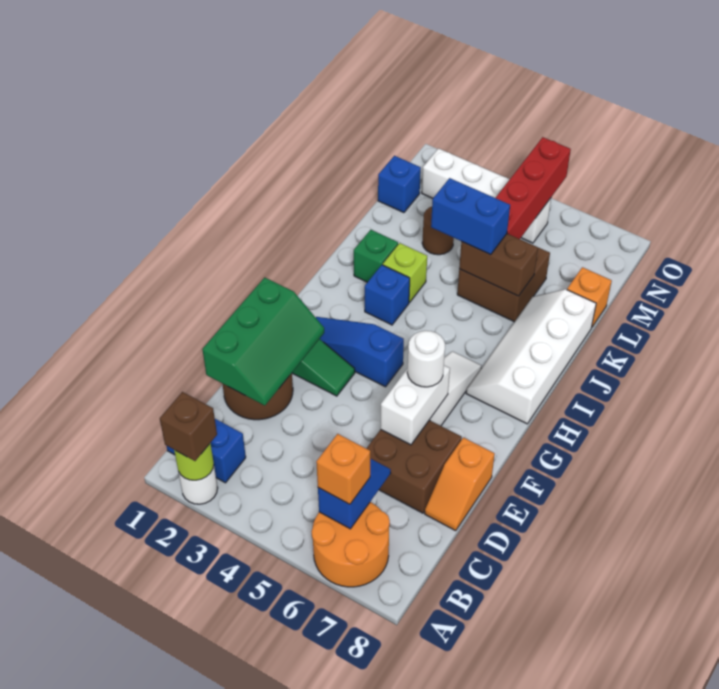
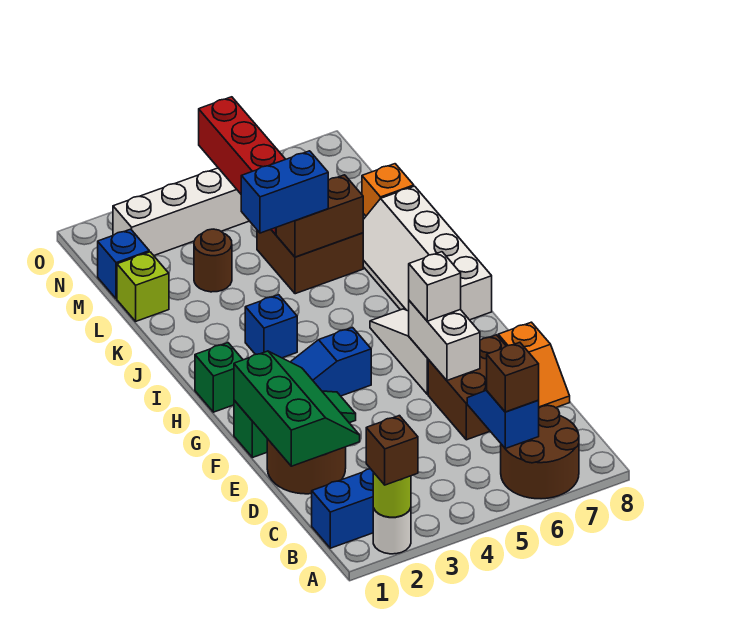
orange 2x2 round brick [311,502,390,587] -> brown 2x2 round brick [501,405,579,499]
orange 1x1 brick [316,434,370,504] -> brown 1x1 brick [487,342,539,412]
white 1x1 round brick [407,331,445,387] -> white 1x1 brick [409,252,461,321]
green 1x1 brick [354,230,398,282] -> green 1x1 brick moved to [195,343,243,412]
lime 1x1 brick [383,243,427,302] -> lime 1x1 brick moved to [117,252,169,321]

